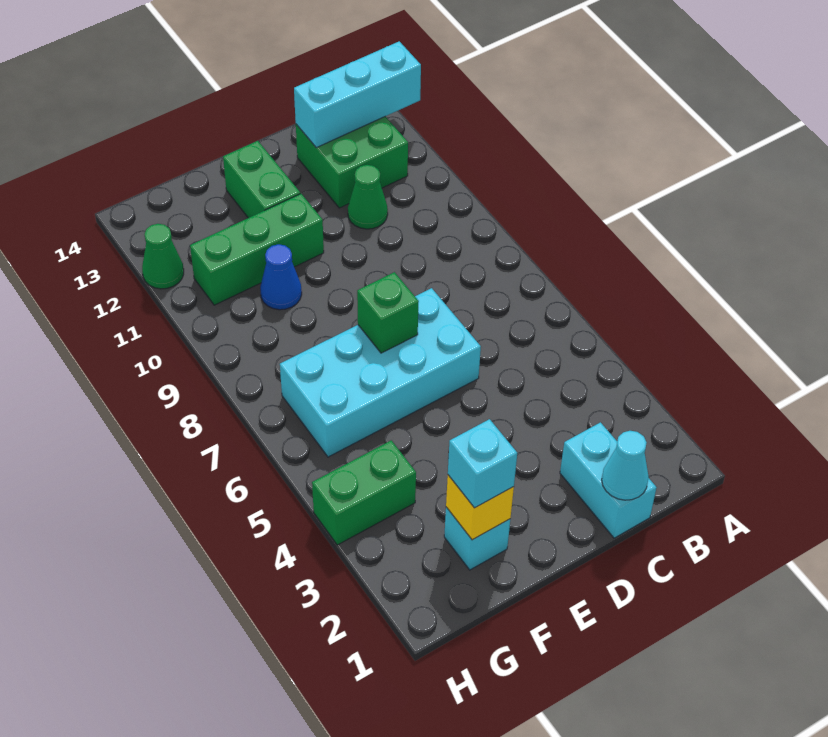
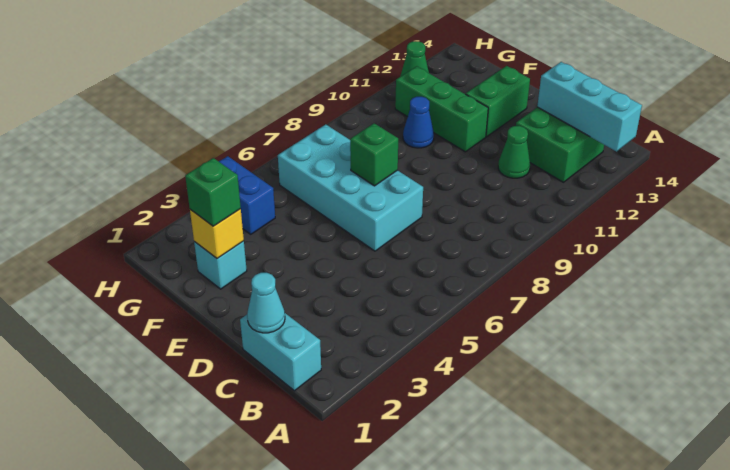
cyan 1x2 brick [560,422,657,538] -> cyan 1x2 brick turned to [240,313,321,391]
cyan 1x1 brick [448,419,517,508] -> green 1x1 brick [185,158,241,226]
green 1x2 brick [312,440,416,545] -> blue 1x2 brick [219,156,275,234]

